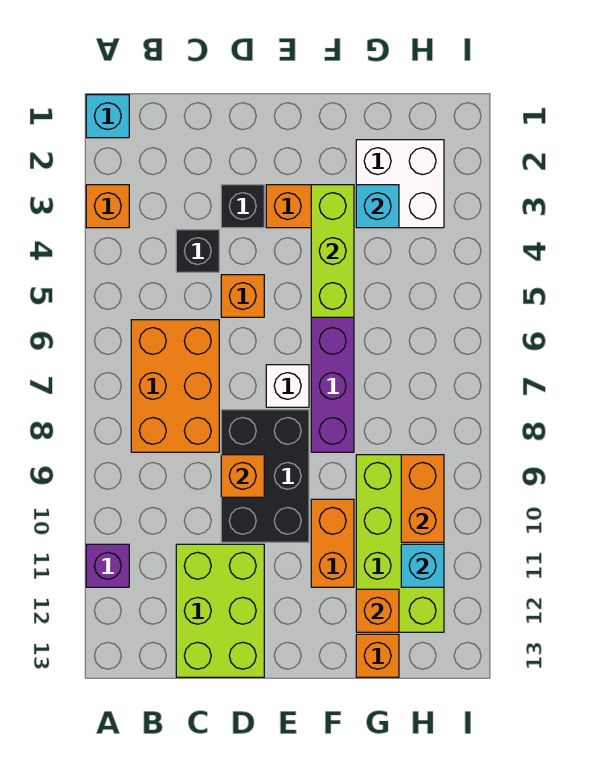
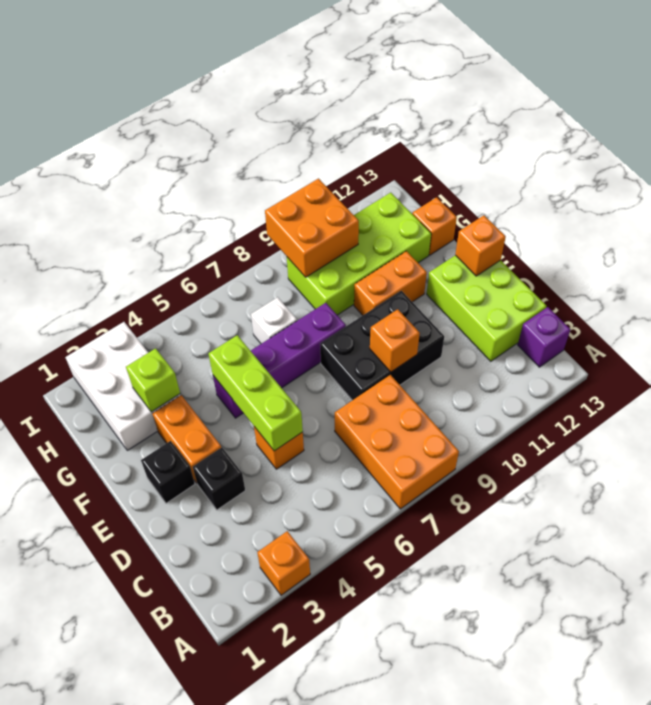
cyan 1x1 brick [86,95,129,138] -> none
purple 1x1 brick [86,544,129,587] -> purple 1x1 brick moved to [518,307,570,367]
orange 2x3 brick [131,320,219,452] -> orange 2x3 brick turned to [335,375,459,509]
black 1x1 brick [176,230,219,272] -> black 1x1 brick moved to [141,441,195,503]
lime 2x3 brick [176,544,264,677] -> lime 2x3 brick turned to [427,255,546,361]
white 1x1 brick [266,365,309,407] -> white 1x1 brick moved to [251,297,297,344]
lime 1x3 brick [311,185,354,317] -> lime 1x3 brick turned to [208,335,303,451]
white 2x2 brick [356,140,444,228] -> white 2x3 brick [65,322,181,450]
cyan 1x1 brick [356,185,399,228] -> lime 1x1 brick [126,348,180,412]
orange 1x1 brick [356,589,399,632] -> orange 1x1 brick moved to [455,215,506,276]
orange 1x2 brick [401,455,444,542] -> orange 2x2 brick [265,179,359,277]
cyan 1x1 brick [401,544,444,587] -> none

